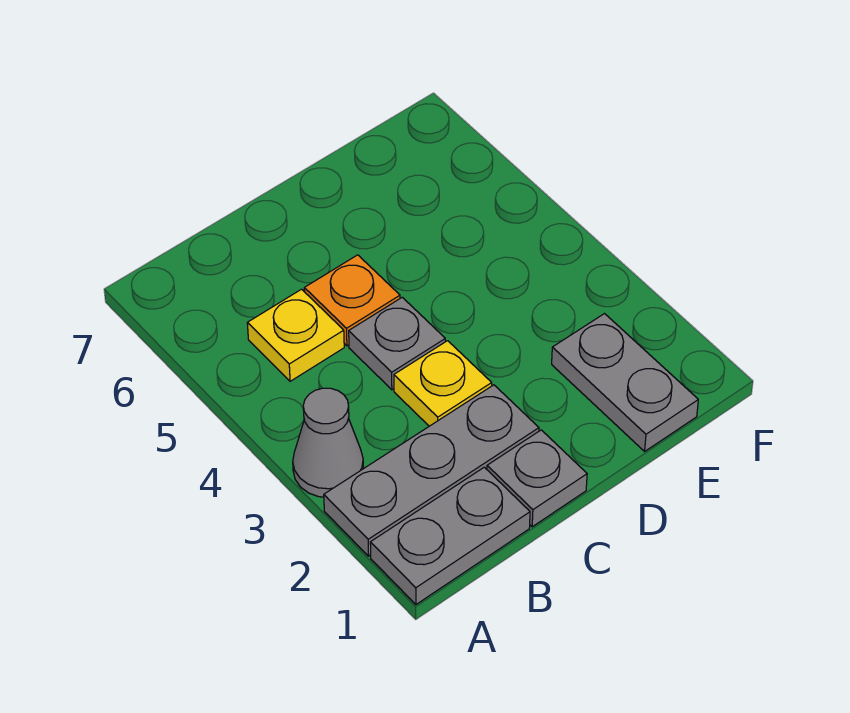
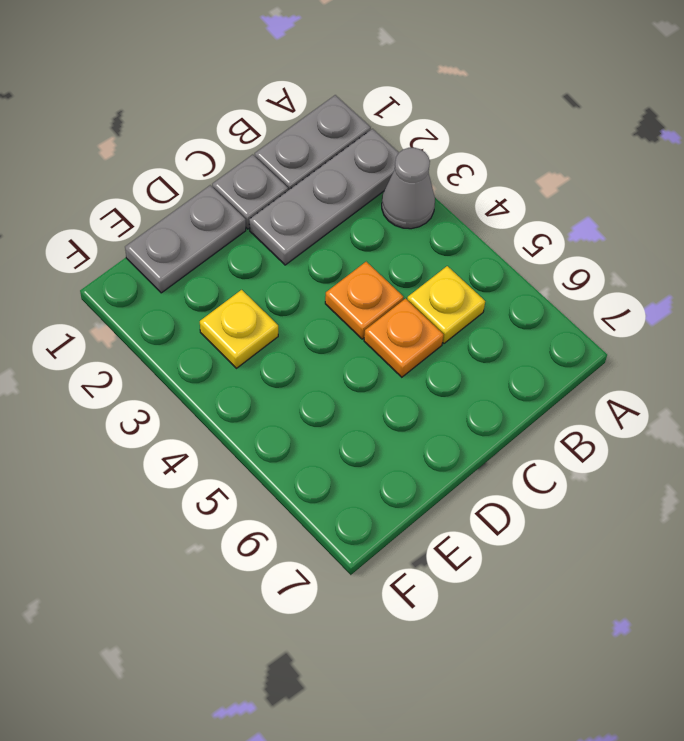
yellow 1x1 plate [394,341,492,426] -> yellow 1x1 plate moved to [200,290,278,368]
grey 1x1 plate [349,297,445,390] -> orange 1x1 plate [325,262,403,339]
grey 1x2 plate [552,314,698,451] -> grey 1x2 plate turned to [125,185,246,293]

